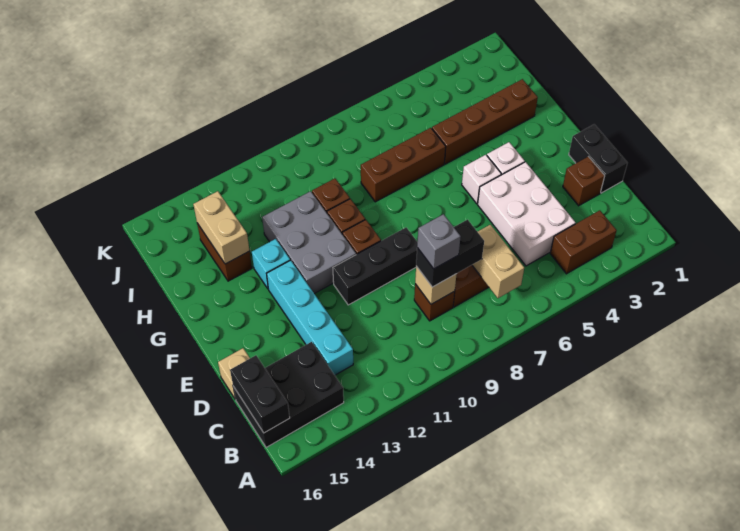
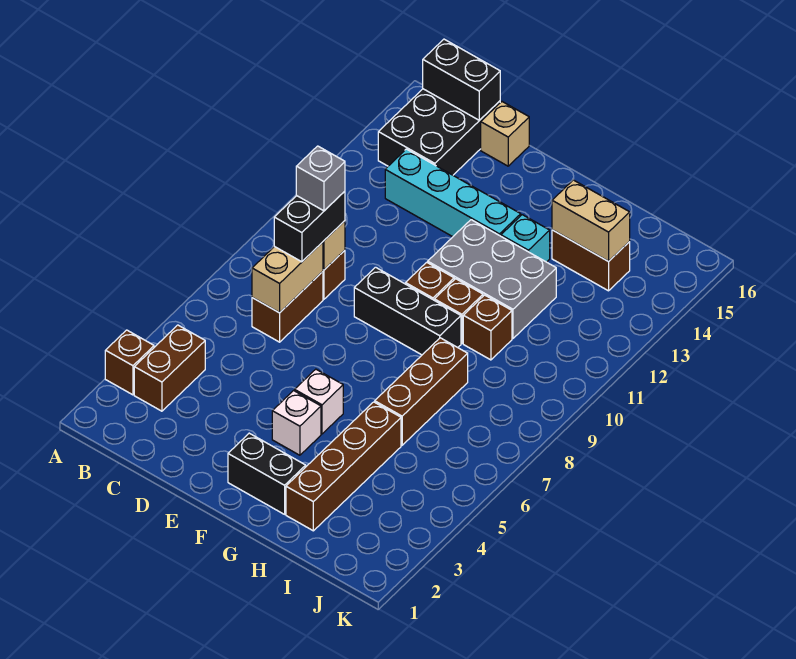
tan 1x2 brick [472,225,524,298] -> tan 1x2 brick turned to [252,242,323,313]
white 2x3 brick [478,162,575,266] -> none
black 1x2 brick [569,125,627,193] -> black 1x2 brick moved to [228,433,306,514]
brown 1x1 brick [563,157,605,206] -> brown 1x1 brick moved to [105,330,154,395]
black 1x3 brick [333,228,417,305] -> black 1x3 brick turned to [354,267,461,355]

